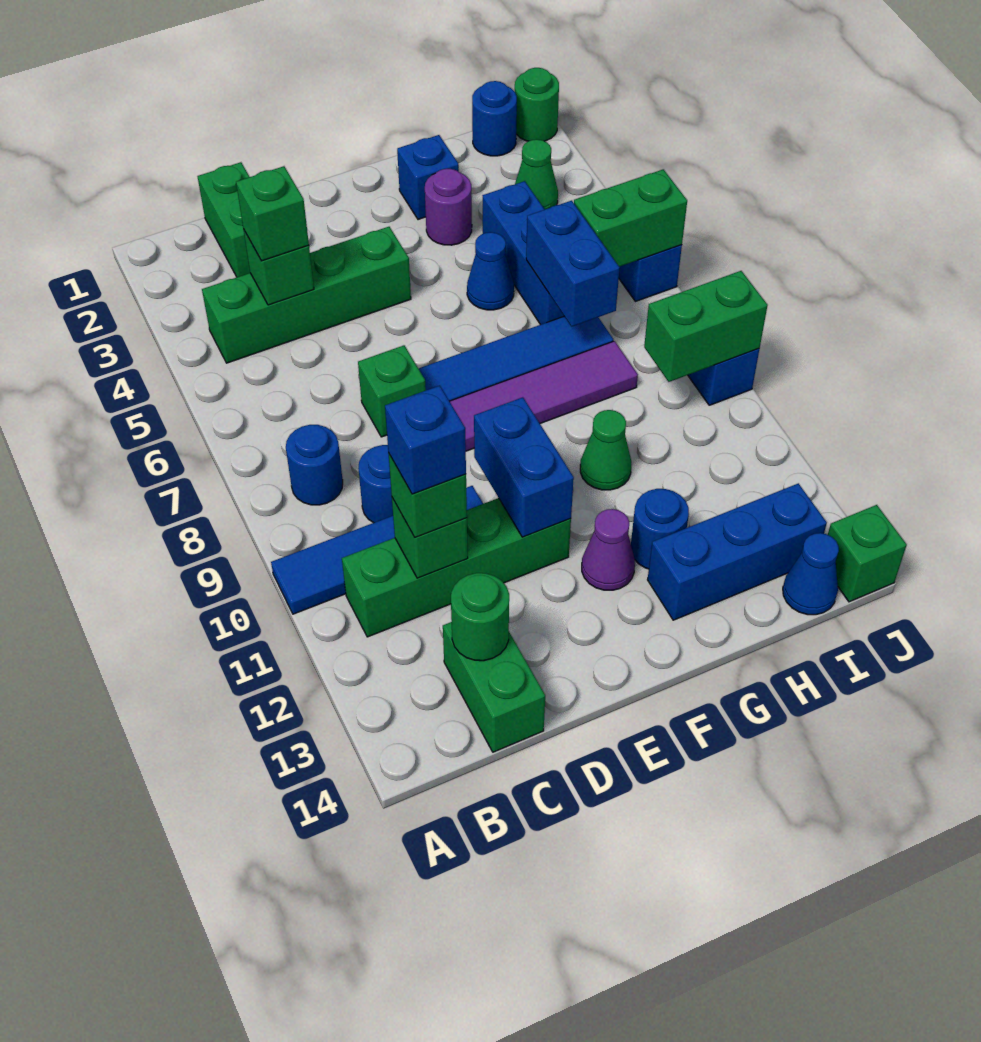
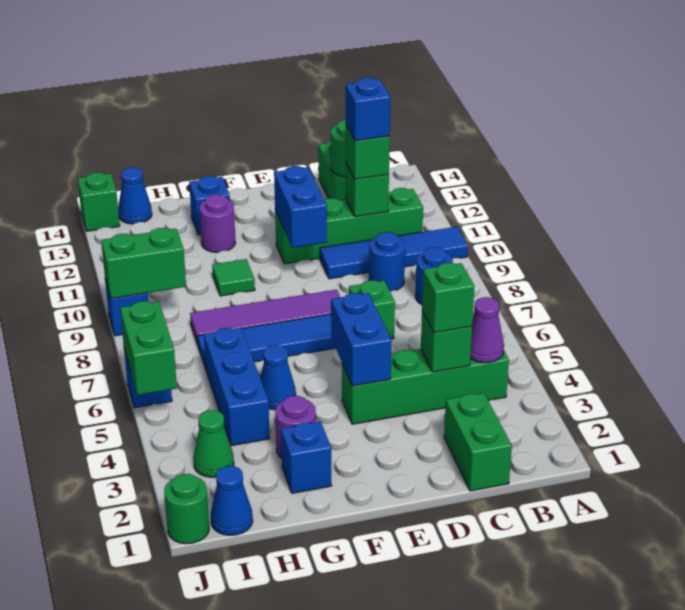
purple 1x1 cone [582,509,635,590] -> purple 1x1 cone moved to [470,297,504,363]
green 1x1 cone [580,410,631,490] -> green 1x1 tile [212,259,255,296]
blue 1x1 round brick [631,489,689,569] -> purple 1x1 round brick [199,195,235,252]
blue 1x3 brick [648,483,827,620] -> blue 1x1 brick [189,176,230,235]
blue 1x2 brick [526,201,620,326] -> blue 1x2 brick moved to [331,293,391,386]
blue 1x1 round brick [472,81,517,156] -> blue 1x1 cone [211,466,253,535]
green 1x2 brick [574,169,687,267] -> green 1x2 brick turned to [120,301,177,395]

